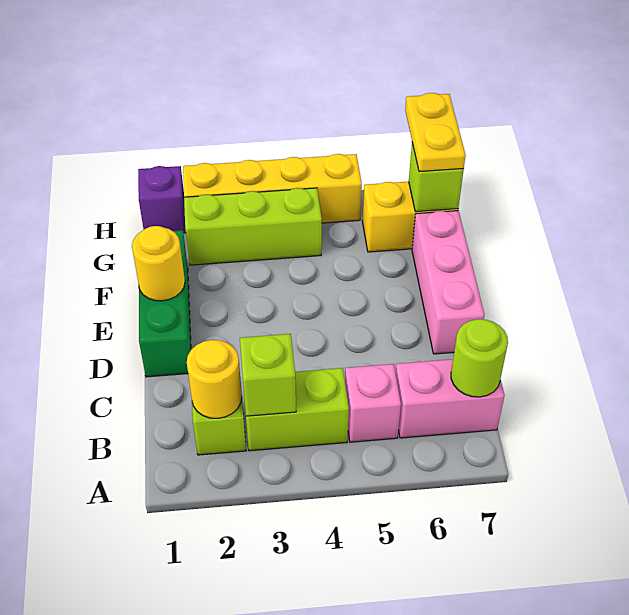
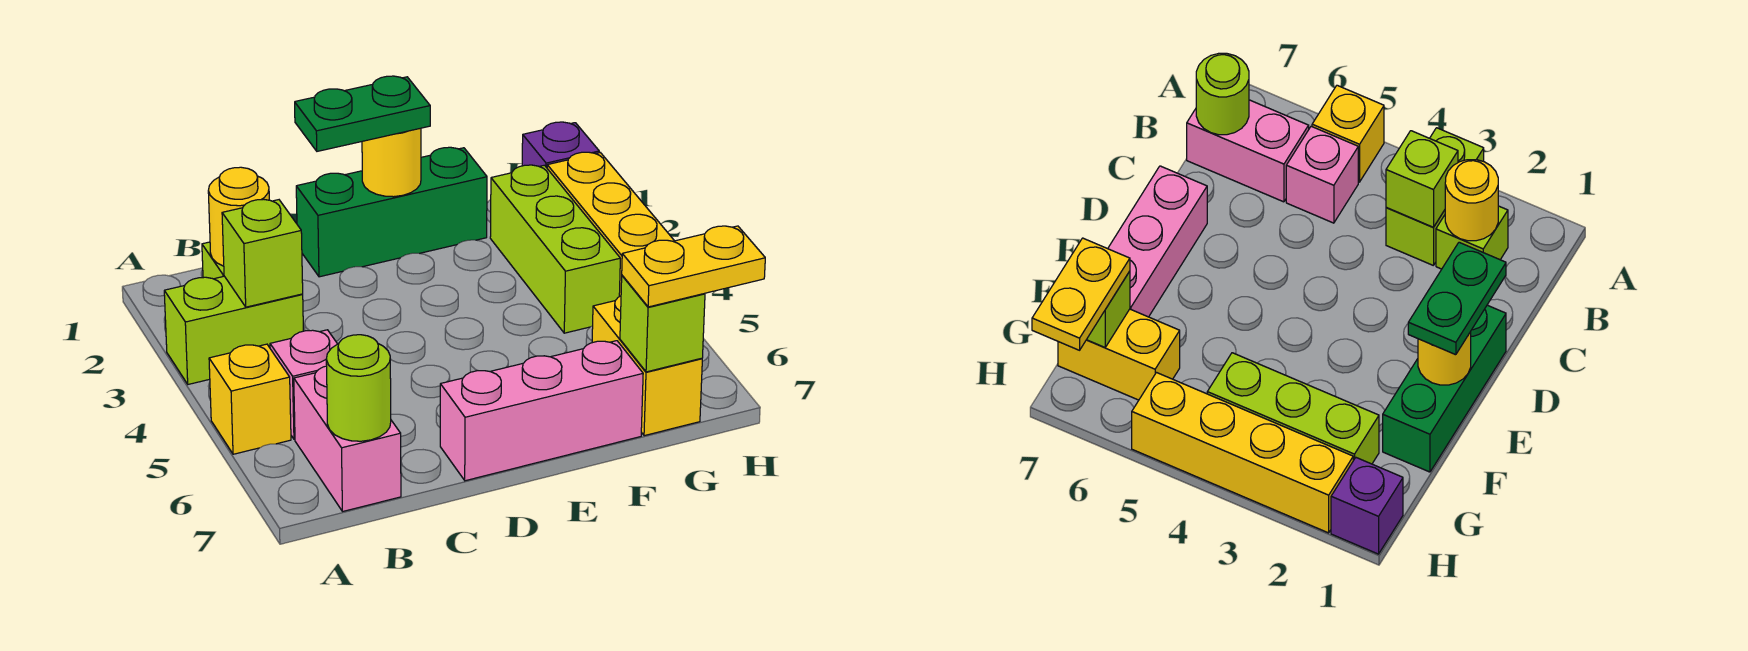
none -> yellow 1x1 brick [209,344,291,454]
lime 1x2 brick [246,368,349,451] -> lime 1x2 brick turned to [164,276,303,384]
none -> green 1x2 plate [295,76,430,151]

